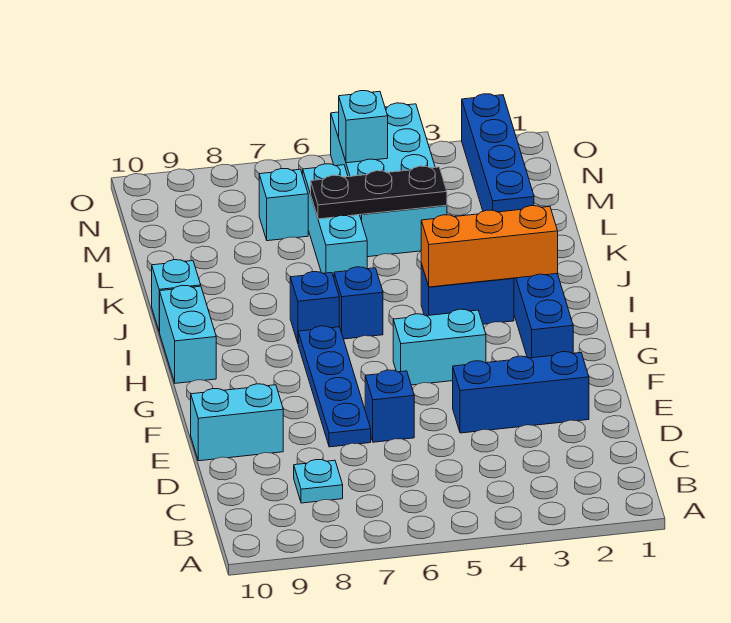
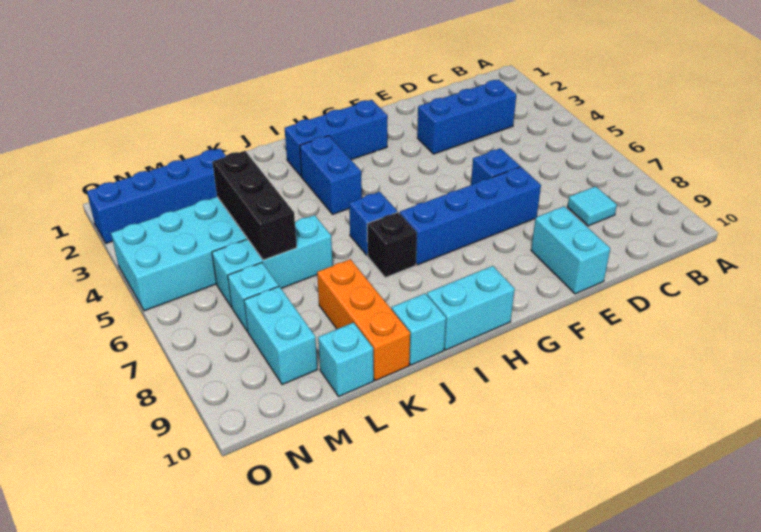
cyan 1x1 plate [294,460,343,503] -> cyan 1x1 tile [568,186,617,226]
blue 1x3 brick [453,352,589,433] -> blue 1x3 brick turned to [417,80,516,154]
blue 1x4 plate [298,326,371,447] -> blue 1x4 brick [400,167,541,265]
cyan 1x2 brick [393,309,486,385] -> cyan 1x2 brick moved to [244,287,317,385]
orange 1x3 brick [421,206,558,287] -> orange 1x3 brick moved to [317,259,410,381]
blue 1x1 brick [290,272,339,343] -> black 1x1 brick [367,212,417,278]
black 1x3 plate [311,166,447,219] -> black 1x3 brick [212,151,297,260]
cyan 1x1 brick [339,91,388,163] -> cyan 1x1 brick moved to [318,323,374,396]

